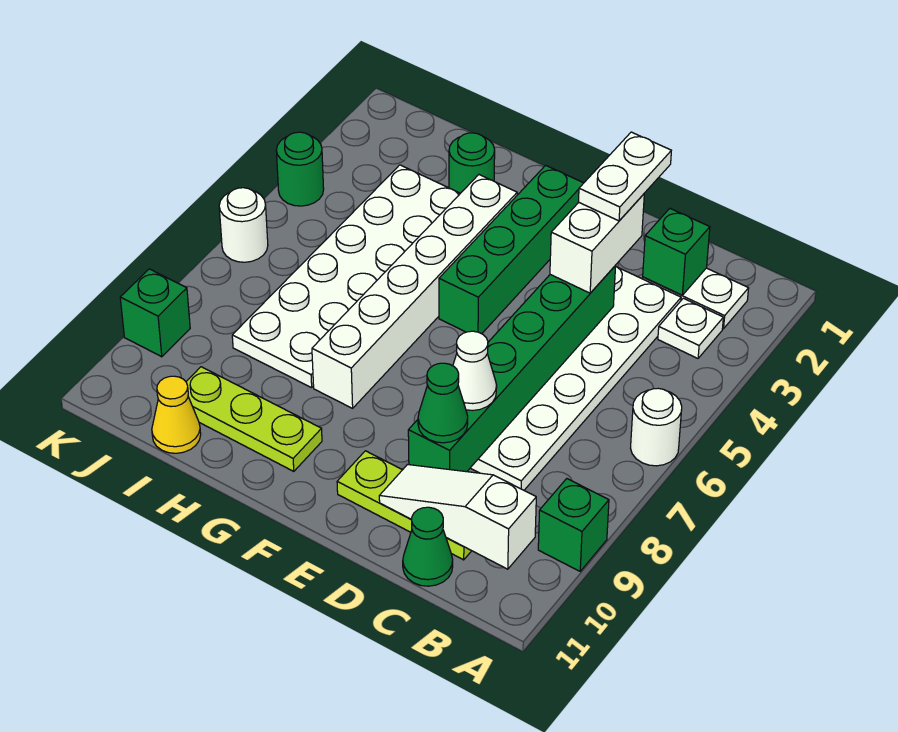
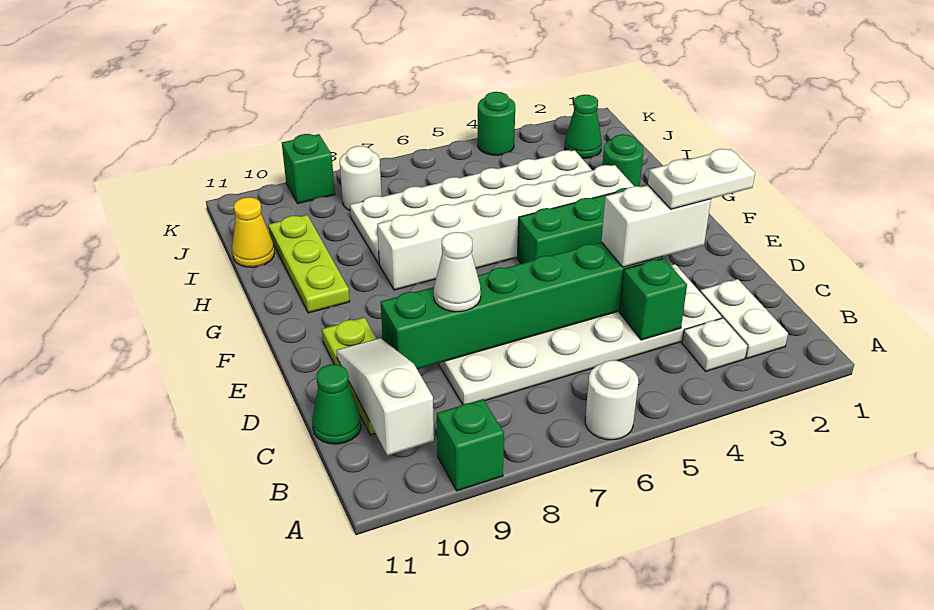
green 1x1 brick [643,209,710,295] -> green 1x1 brick moved to [619,258,687,340]
green 1x1 cone [418,363,468,443] -> green 1x1 cone moved to [565,95,602,158]
white 1x1 round brick [219,188,268,262] -> white 1x1 round brick moved to [340,146,382,210]

